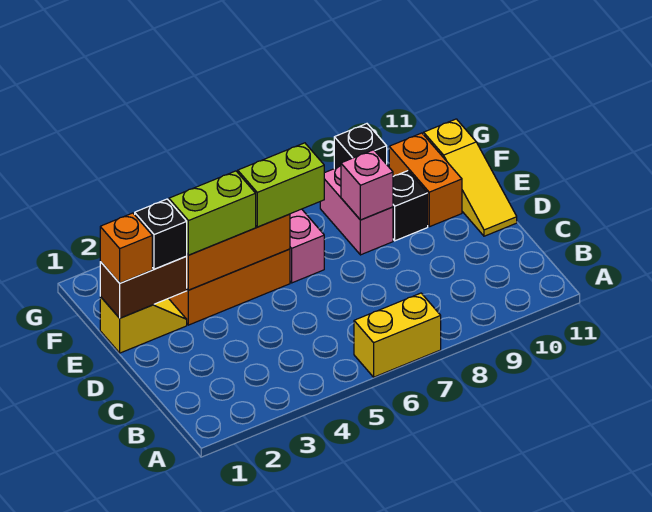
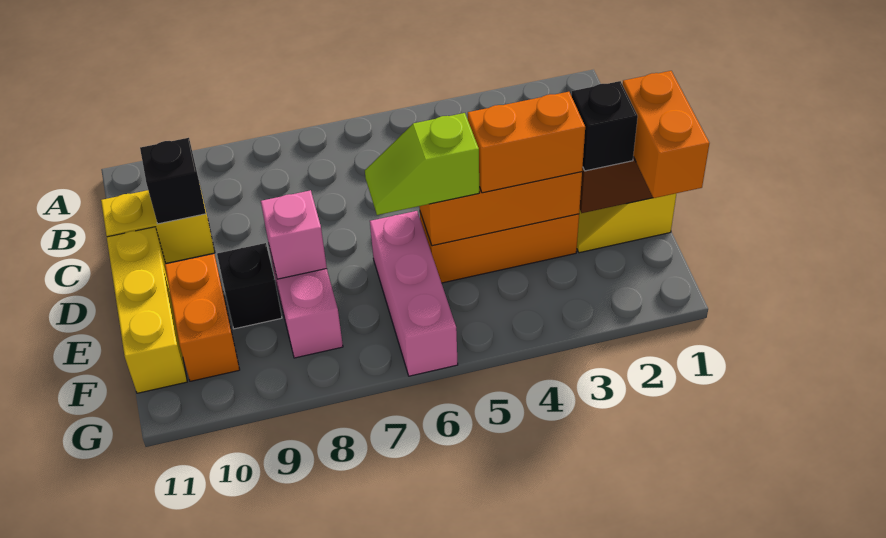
yellow 1x2 brick [354,293,441,377] -> yellow 1x2 brick moved to [101,190,215,263]
yellow 1x3 slope [423,119,517,236] -> yellow 1x3 brick [107,227,187,393]
orange 1x1 brick [100,213,152,283] -> orange 1x2 brick [623,71,709,198]
lime 1x2 brick [169,171,256,255] -> orange 1x2 brick [468,92,585,193]
lime 1x2 brick [238,143,324,227] -> lime 1x2 slope [365,113,479,215]
black 1x1 brick [334,124,387,168] -> black 1x1 brick moved to [140,138,206,224]

